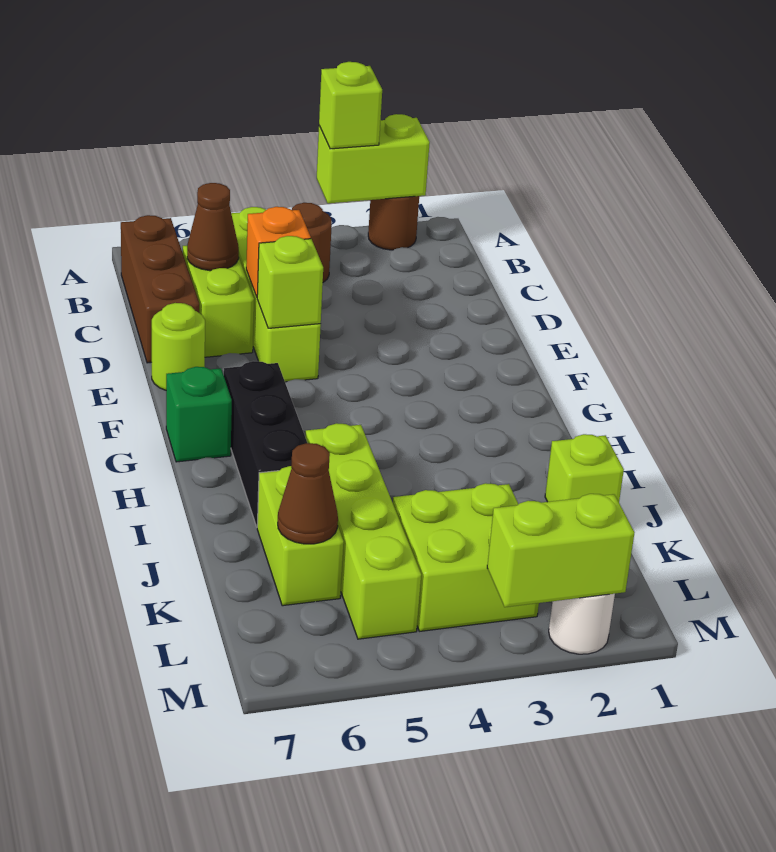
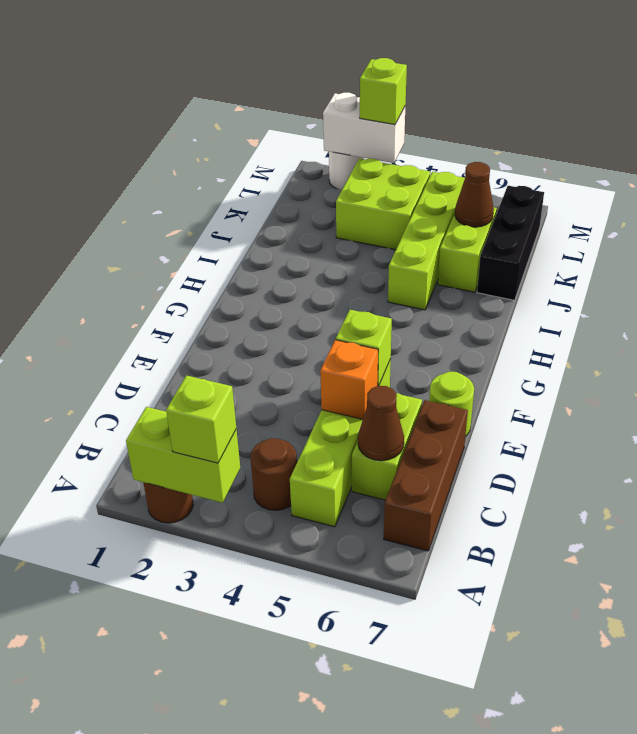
black 1x3 brick [224,361,307,527] -> black 1x3 brick moved to [477,186,544,300]
green 1x1 brick [166,367,232,462] -> none
lime 1x1 brick [545,434,624,502] -> lime 1x1 brick moved to [360,58,407,125]
lime 1x2 brick [487,494,634,607] -> white 1x2 brick [323,93,405,163]

